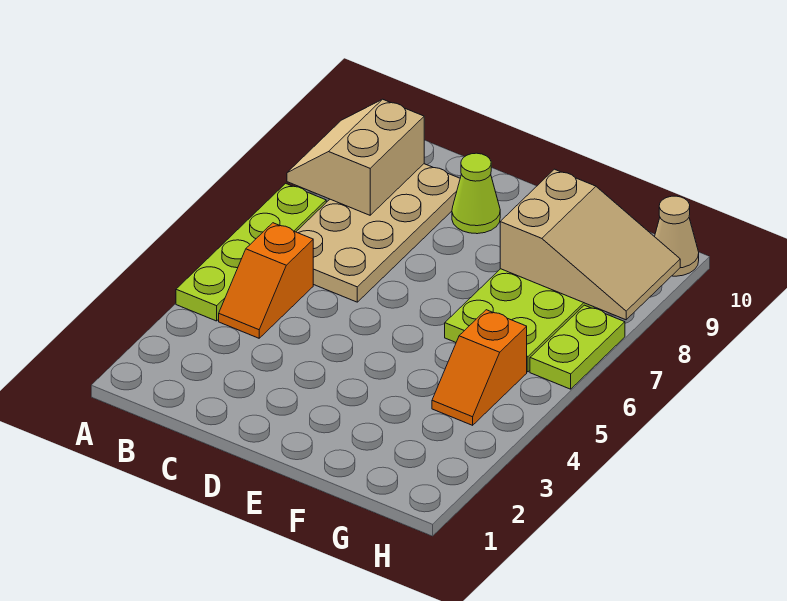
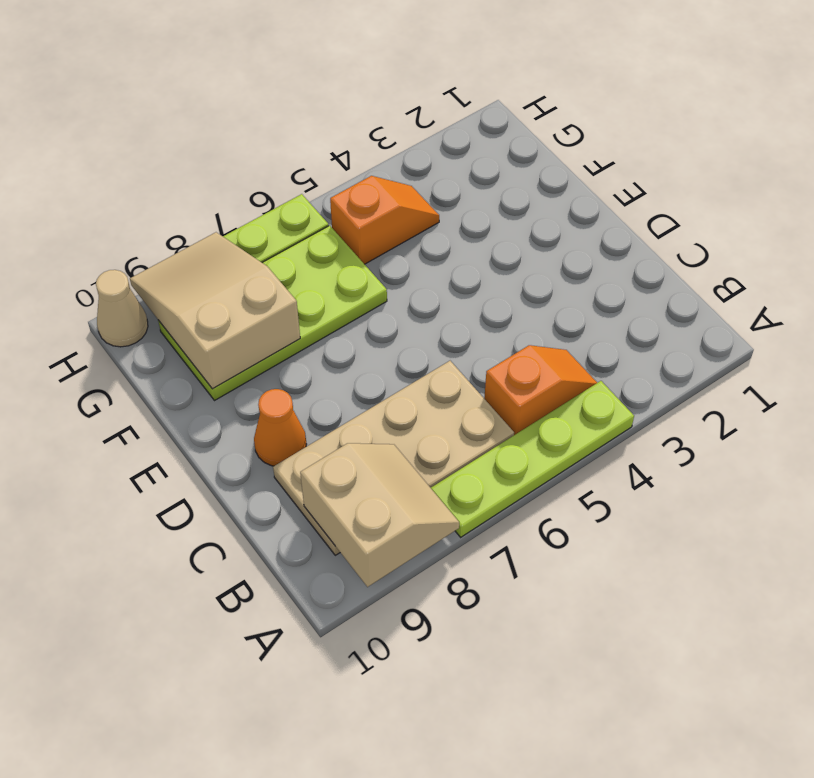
tan 2x2 slope [287,99,424,215] -> tan 2x2 slope turned to [300,443,459,587]
lime 1x1 cone [452,153,500,234] -> orange 1x1 cone [254,389,307,466]

